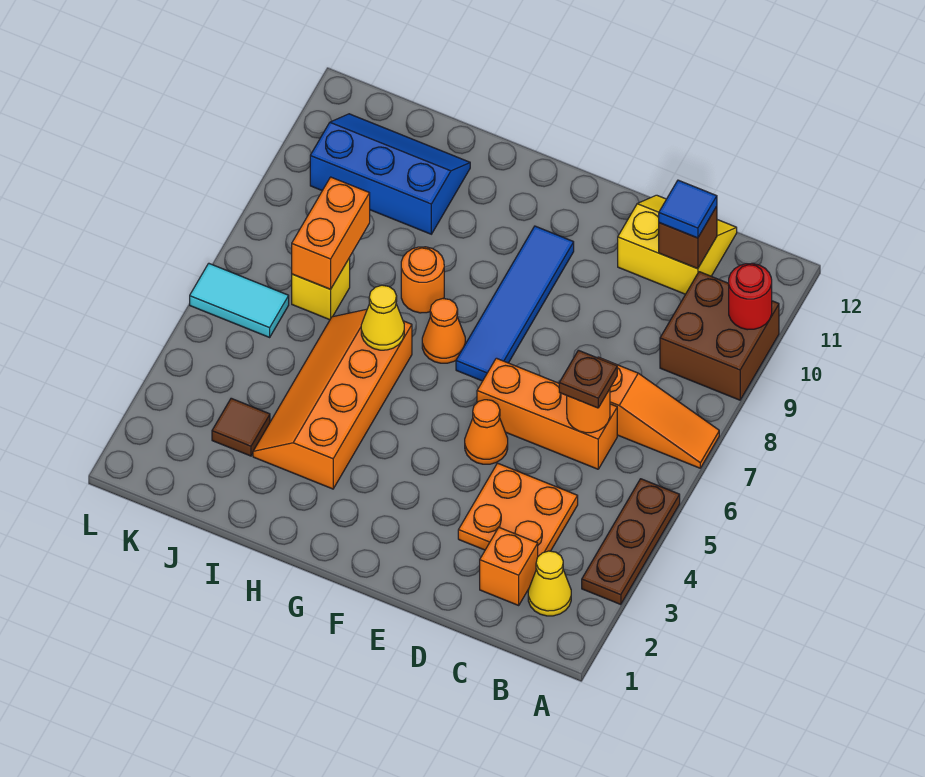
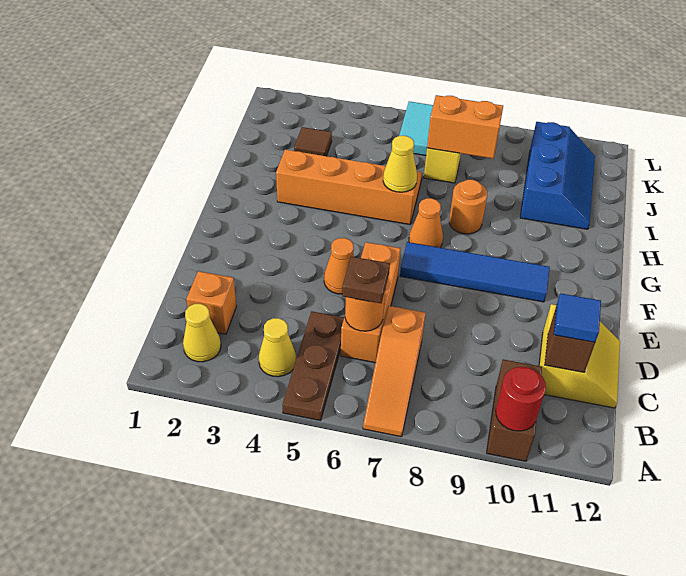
brown 1x3 plate [582,479,680,605] -> brown 1x3 plate turned to [282,311,344,421]
brown 2x2 brick [660,272,779,400] -> brown 1x2 brick [487,359,542,461]
none -> yellow 1x1 cone [259,318,296,377]
orange 2x2 plate [458,463,578,556] -> none

